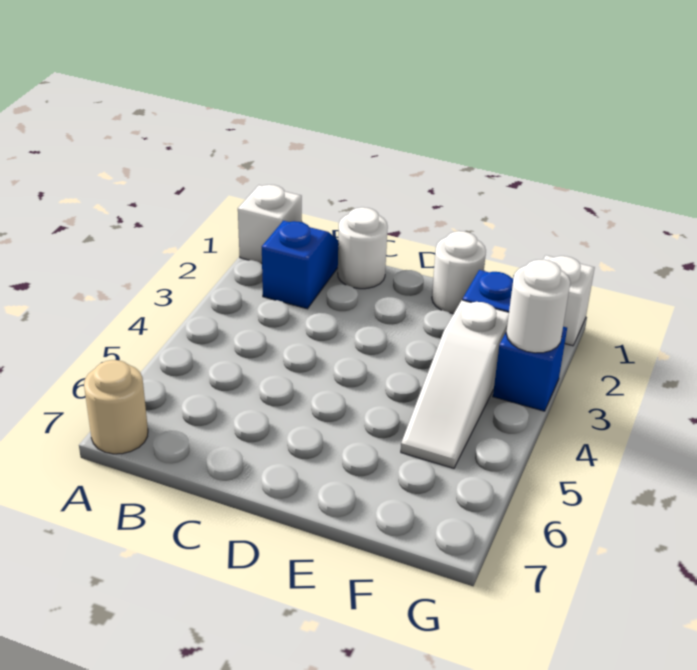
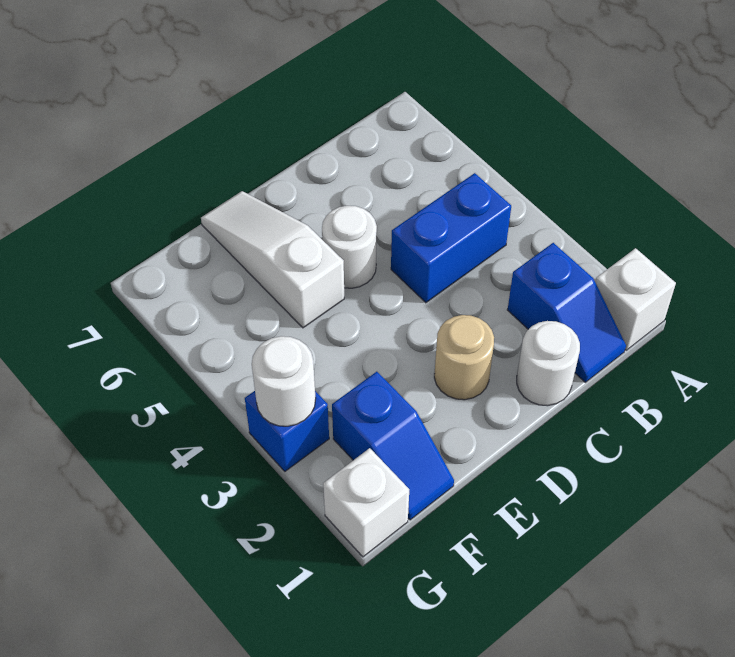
tan 1x1 round brick [84,360,148,454] -> tan 1x1 round brick moved to [434,315,494,400]
none -> blue 1x2 brick [391,173,511,303]
white 1x1 round brick [432,231,486,314] -> white 1x1 round brick moved to [322,206,377,288]
white 1x3 slope [401,300,509,468] -> white 1x3 slope moved to [201,191,344,328]

